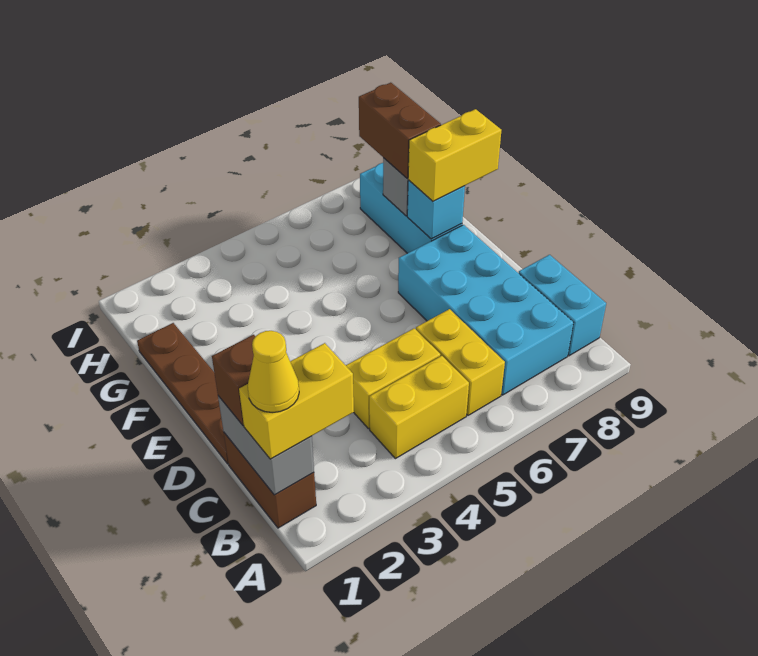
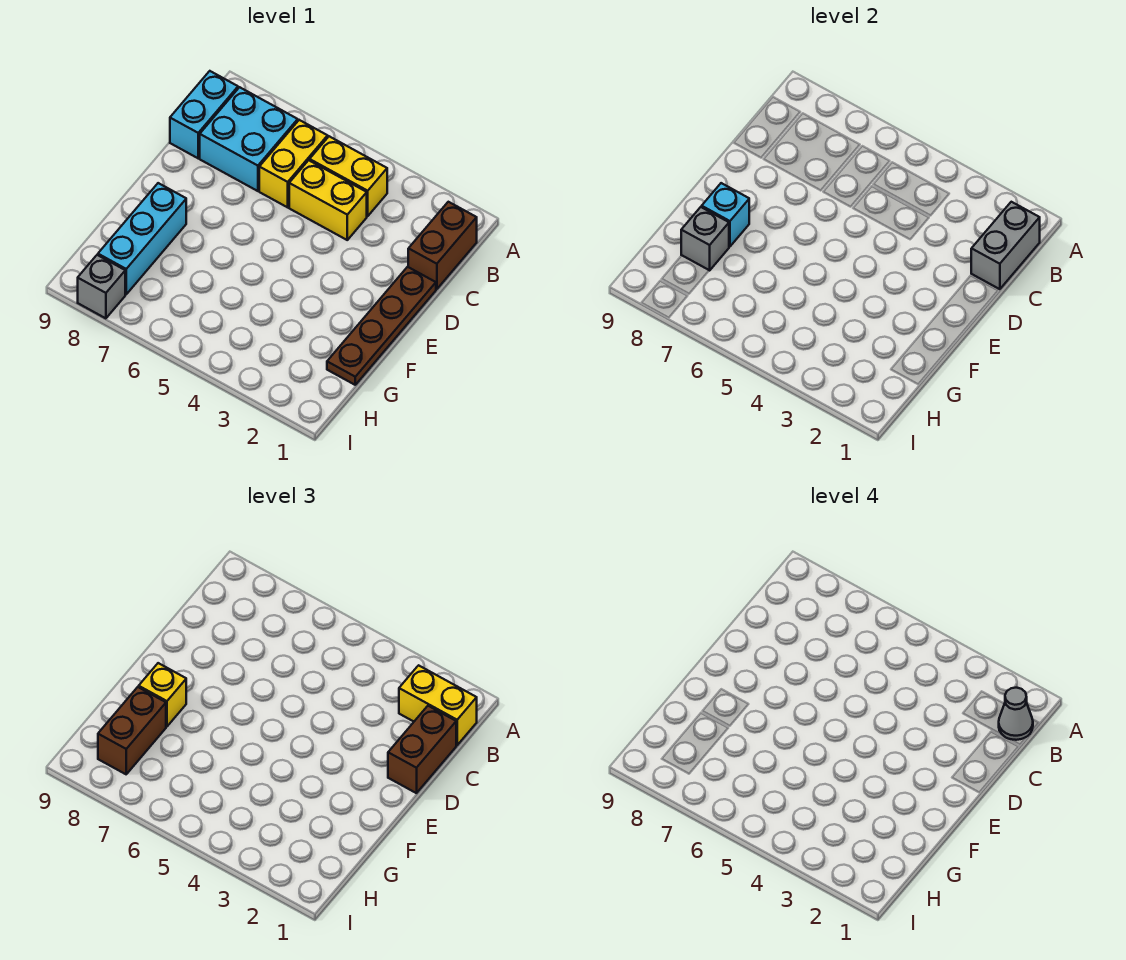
yellow 1x1 cone [248,331,299,413] -> grey 1x1 cone [999,688,1033,740]
cyan 2x4 brick [398,225,573,395] -> cyan 2x2 brick [200,87,298,191]
brown 1x1 brick [212,335,255,425] -> brown 1x2 brick [388,706,456,793]
yellow 1x2 brick [408,109,501,201] -> yellow 1x1 brick [139,663,186,727]
none -> grey 1x1 brick [78,255,125,318]

